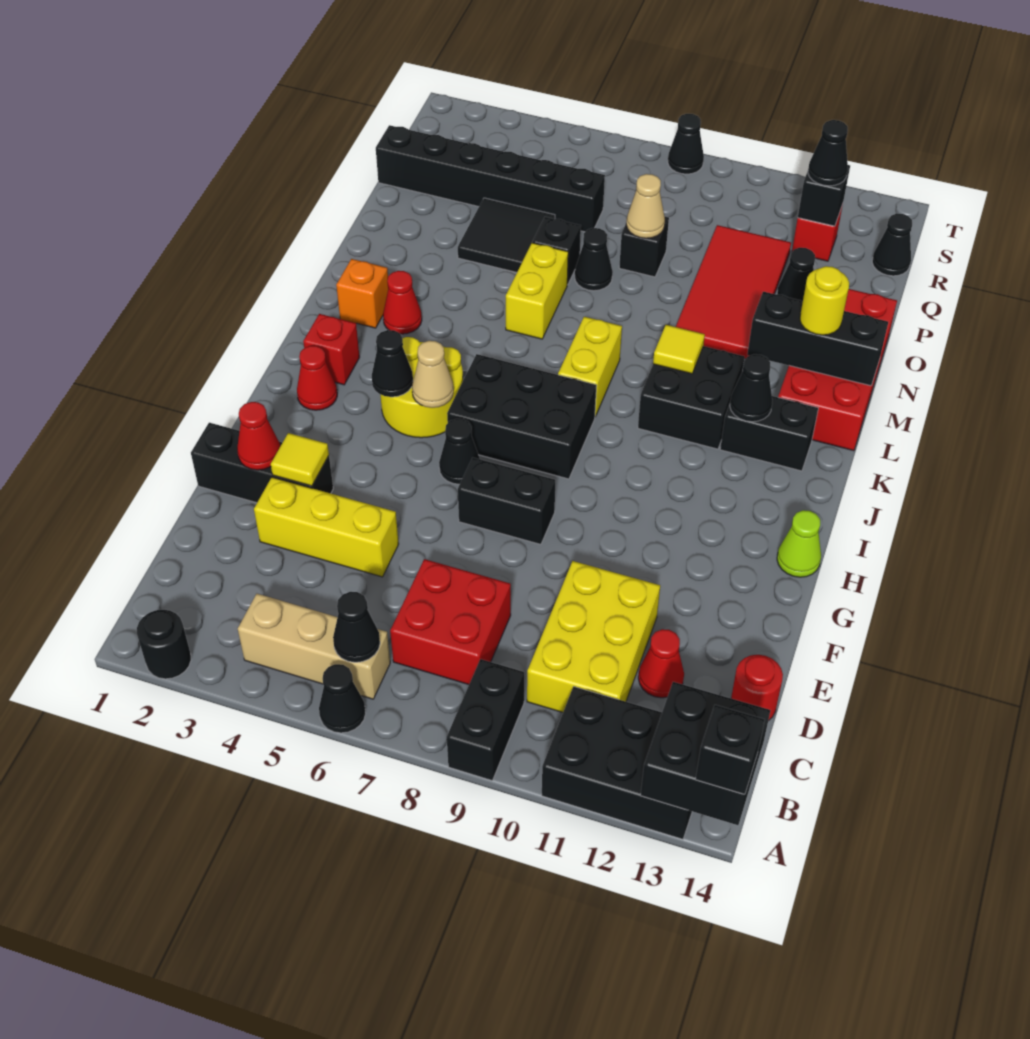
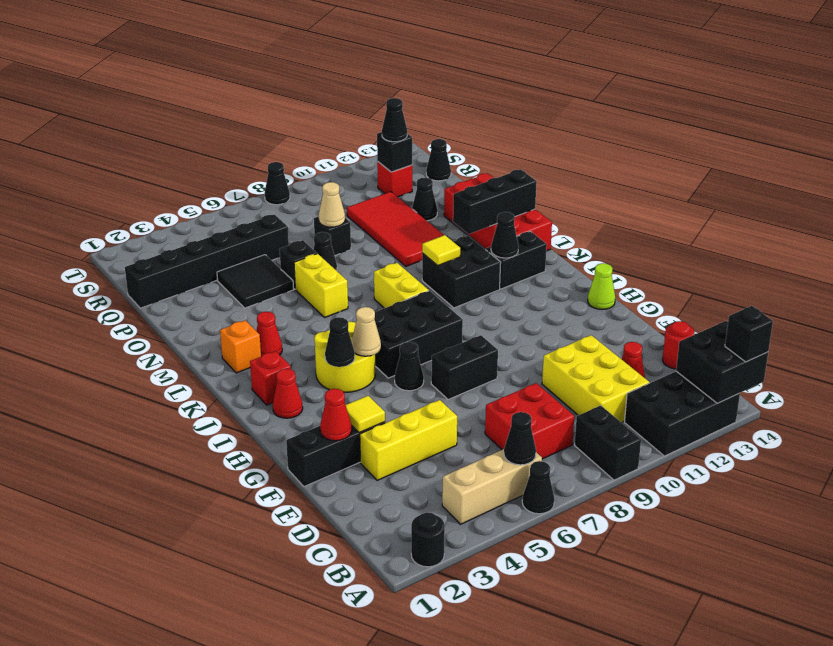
yellow 1x1 round brick [800,266,849,335] -> none

